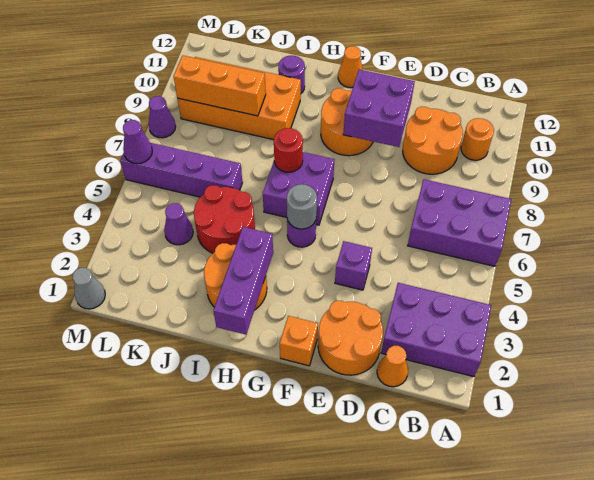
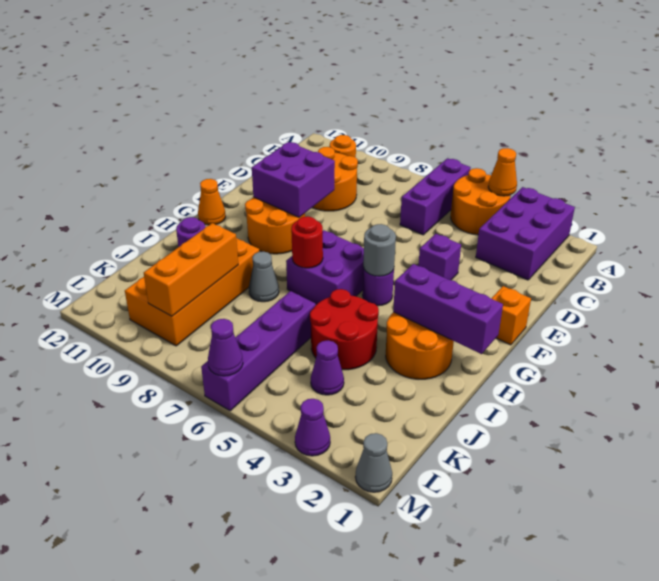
purple 2x3 brick [408,179,511,266] -> purple 1x3 brick [400,158,471,235]
orange 1x1 cone [377,346,408,387] -> orange 1x1 cone moved to [488,148,517,196]
orange 2x2 round brick [318,301,383,375] -> orange 2x2 round brick moved to [451,168,511,235]
none -> grey 1x1 cone [249,252,279,302]
purple 1x1 cone [149,96,176,138] -> purple 1x1 cone moved to [295,399,330,456]

